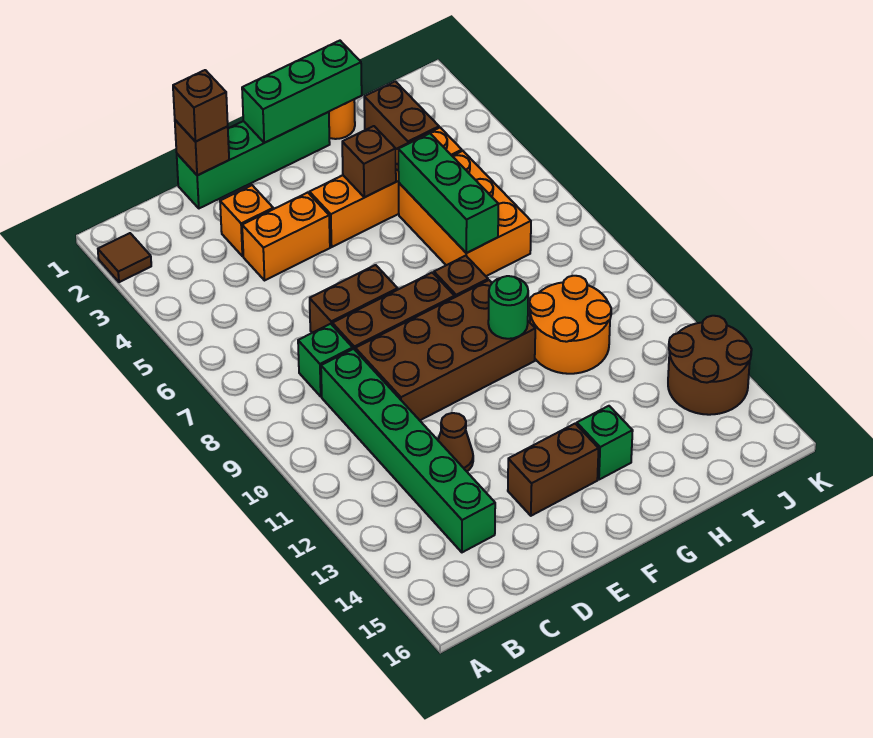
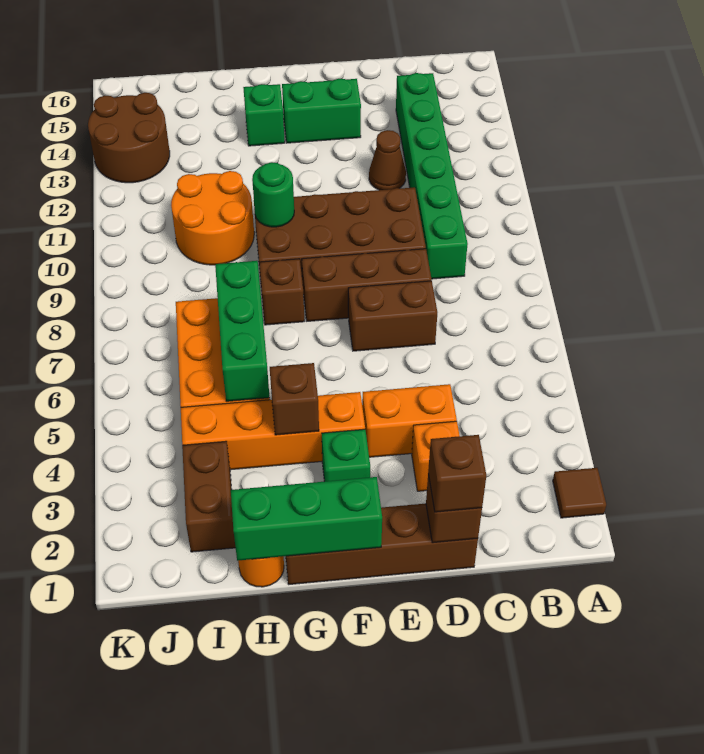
green 1x1 brick [298,324,353,396] -> green 1x1 brick moved to [322,429,370,481]
green 1x4 brick [177,112,330,208] -> brown 1x4 brick [286,504,478,584]
brown 1x2 brick [508,424,599,516] -> green 1x2 brick [282,79,361,143]

